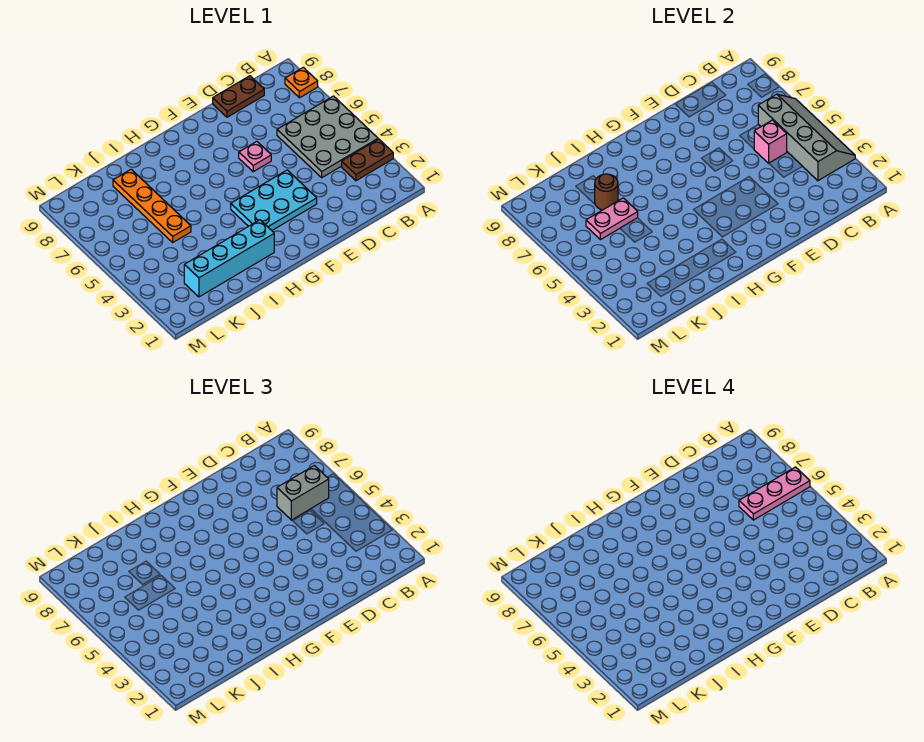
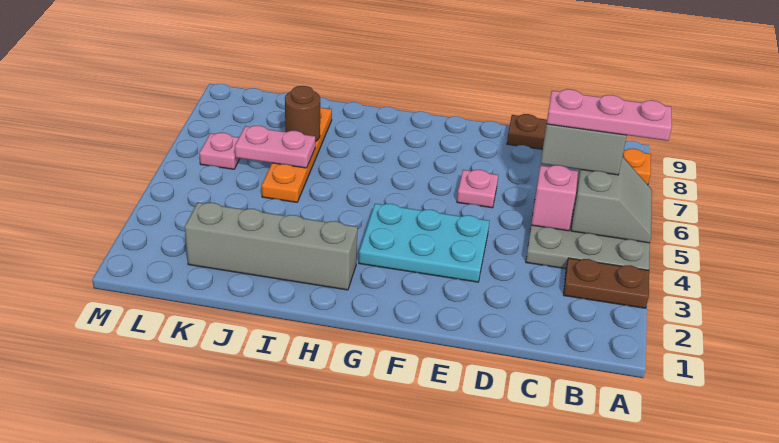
grey 2x4 slope [758,94,855,181] -> grey 2x2 slope [571,156,652,243]
cyan 1x4 brick [184,220,274,297] -> grey 1x4 brick [185,202,358,290]
none -> pink 1x1 plate [199,133,240,169]

